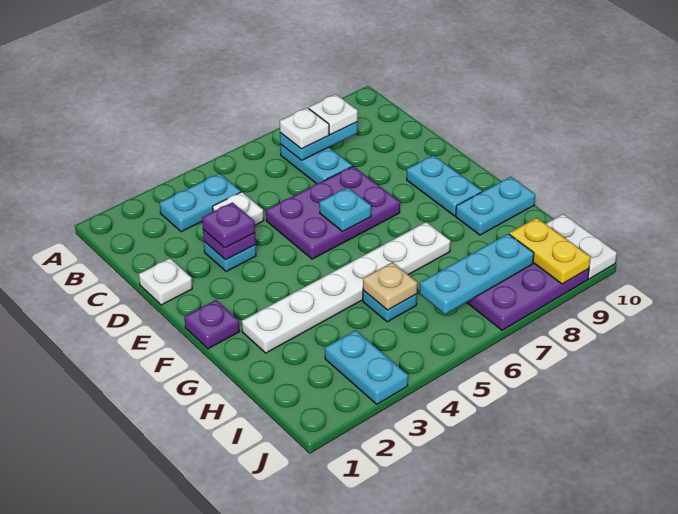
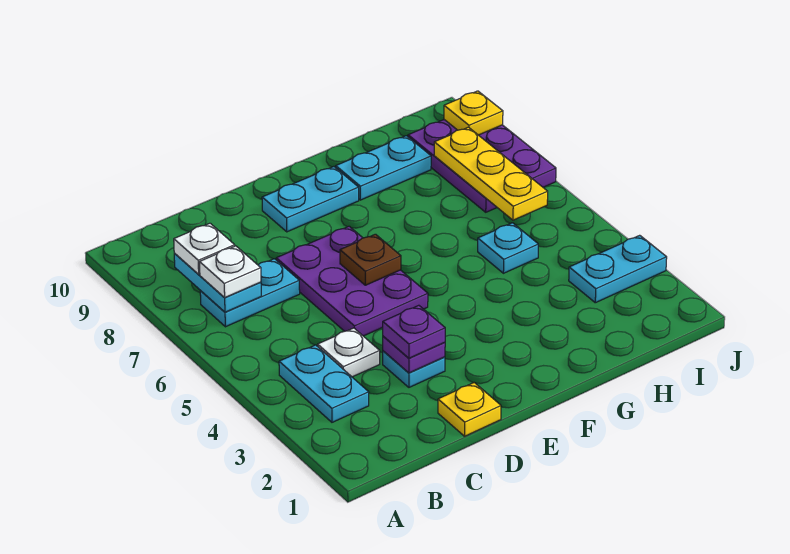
white 1x1 plate [139,258,192,305] -> yellow 1x1 plate [438,383,501,436]
cyan 1x1 plate [319,187,371,231] -> brown 1x1 plate [340,234,401,285]
purple 1x1 plate [185,300,240,349] -> none
white 1x6 plate [242,222,450,353] -> none
cyan 1x2 plate [456,177,535,235] -> cyan 1x2 plate turned to [336,136,431,200]
tan 1x1 plate [363,262,417,310] -> none
cyan 1x3 plate [420,234,534,314] -> yellow 1x3 plate [434,127,548,220]
yellow 1x2 plate [509,218,590,284] -> yellow 1x1 plate [444,91,503,135]
white 1x2 plate [546,214,617,279] -> none

